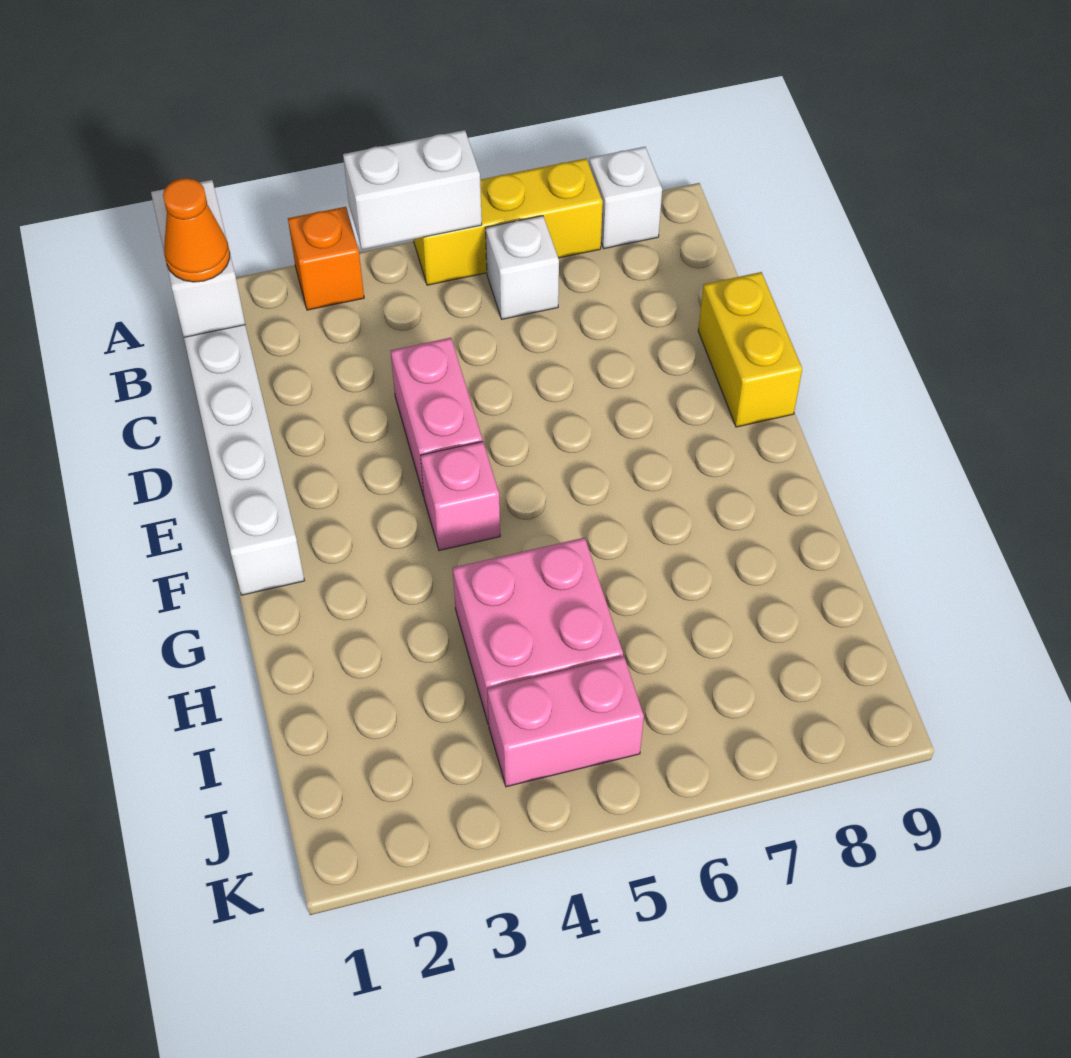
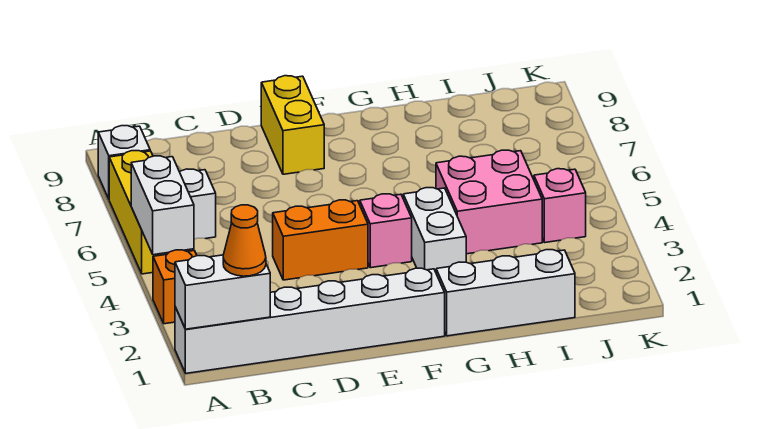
pink 1x2 brick [391,338,482,496] -> orange 1x2 brick [273,200,368,280]
yellow 1x2 brick [698,272,802,427] -> yellow 1x2 brick turned to [261,76,324,174]
none -> white 1x3 brick [436,250,575,336]
none -> white 1x2 brick [403,188,466,272]
pink 1x2 brick [487,656,644,787] -> pink 1x1 brick [534,169,586,243]

